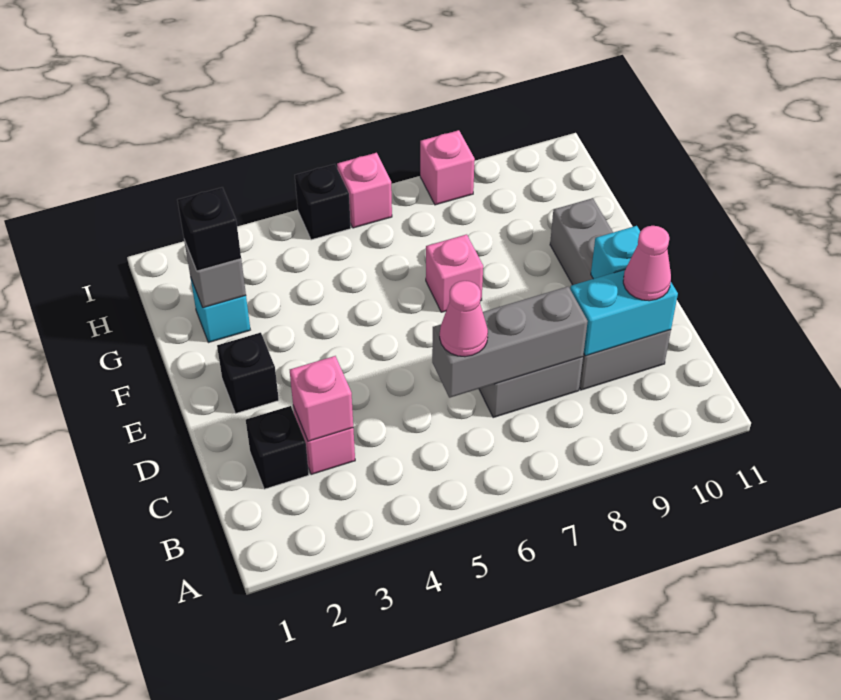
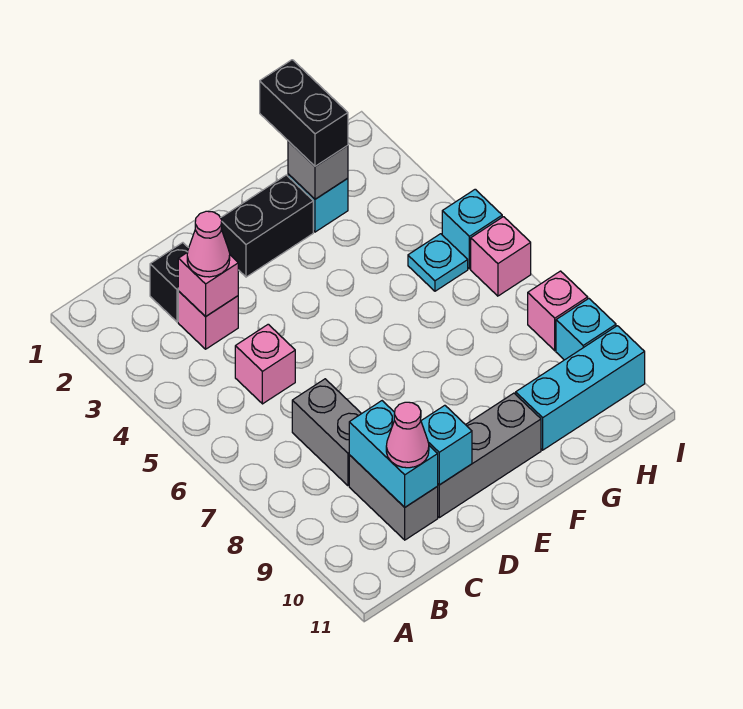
grey 1x3 brick [432,287,588,398] -> none
pink 1x1 cone [440,281,488,357] -> pink 1x1 cone moved to [187,211,230,277]
black 1x1 brick [217,333,279,413] -> black 1x2 brick [221,175,313,277]
pink 1x1 brick [426,234,483,312] -> pink 1x1 brick moved to [235,324,295,404]
black 1x1 brick [178,187,241,271] -> black 1x2 brick [260,60,348,166]
none -> cyan 1x3 brick [516,326,645,450]
none -> cyan 1x1 plate [408,234,468,291]
black 1x1 brick [295,164,351,240] -> cyan 1x1 brick [442,189,502,269]
none -> cyan 1x1 brick [556,299,616,360]

